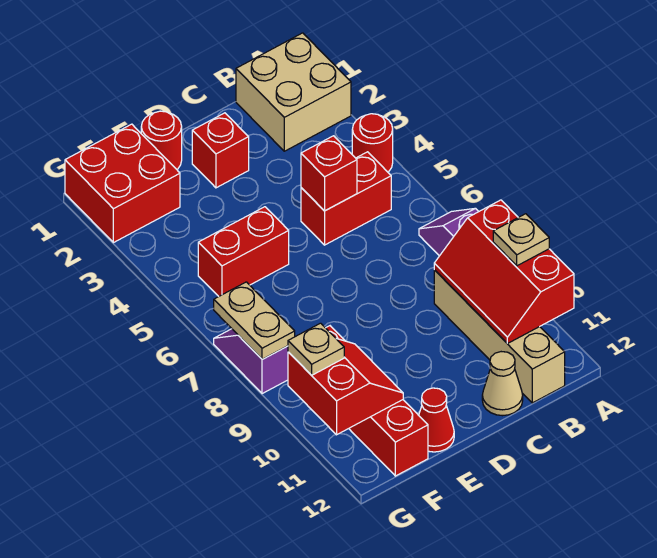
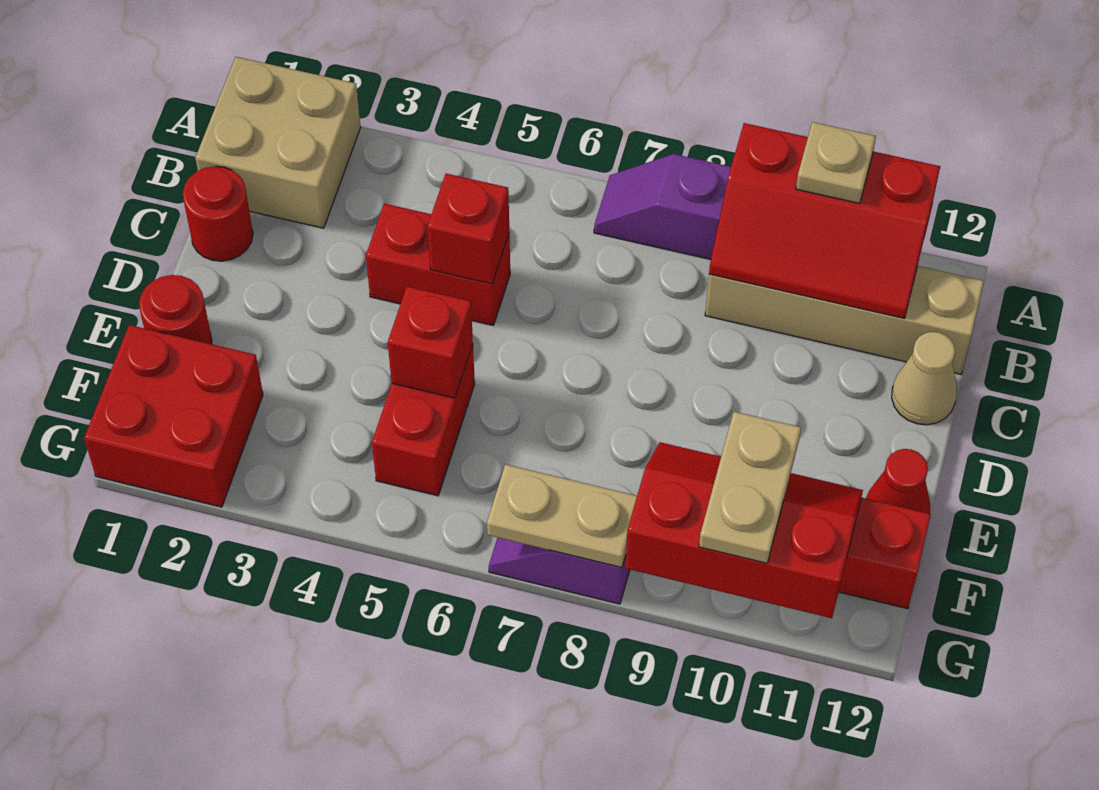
red 1x1 round brick [352,114,393,172] -> red 1x1 round brick moved to [183,166,253,261]
red 1x2 brick [301,152,391,245] -> red 1x2 brick turned to [366,204,510,325]
red 1x1 brick [192,113,249,188] -> red 1x1 brick moved to [388,286,473,398]
red 2x2 slope [288,339,403,435] -> red 2x3 slope [625,442,863,618]
tan 1x1 plate [288,323,344,375] -> tan 1x2 plate [699,412,801,563]

